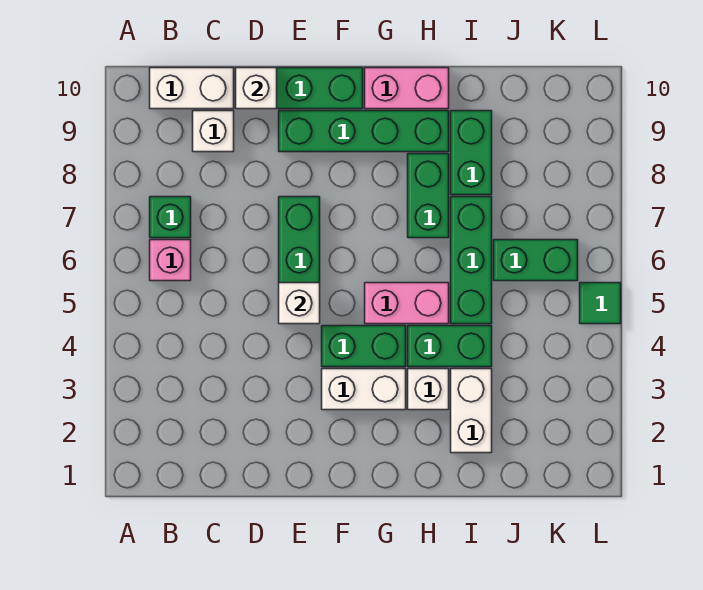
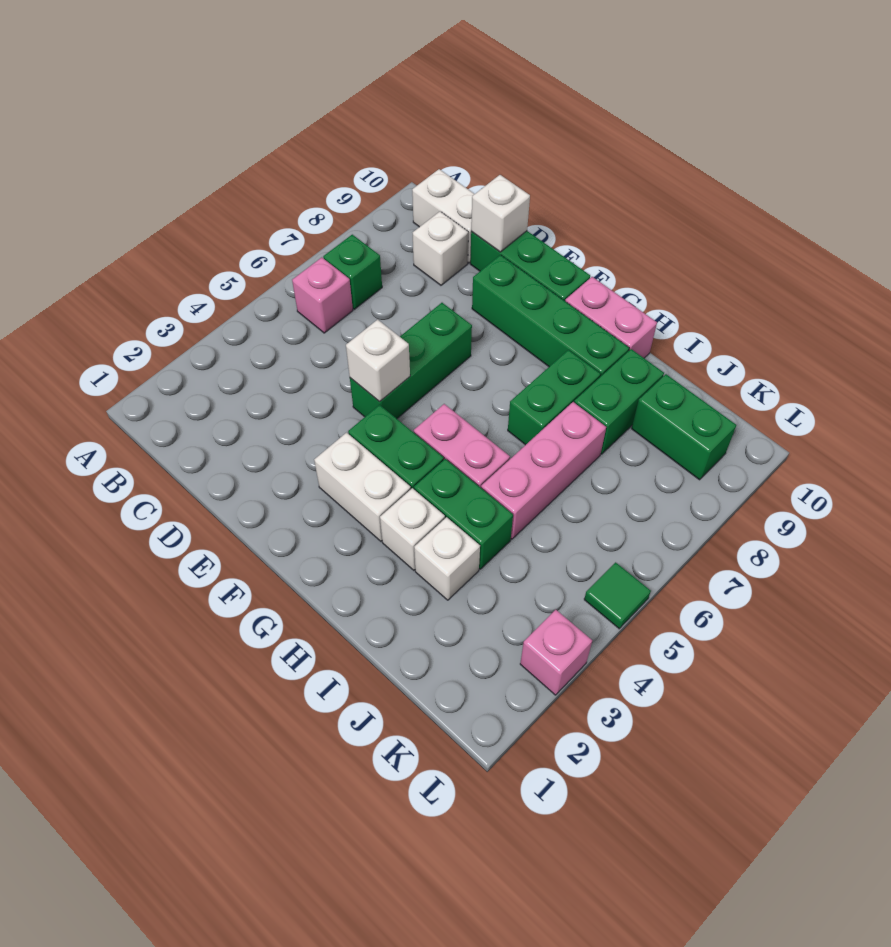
white 1x2 brick [451,369,492,453] -> white 1x1 brick [414,517,480,600]
green 1x3 brick [451,197,492,324] -> pink 1x3 brick [481,402,606,539]
green 1x2 brick [494,240,578,281] -> green 1x2 brick moved to [632,374,736,480]
none -> pink 1x1 brick [520,610,592,695]

